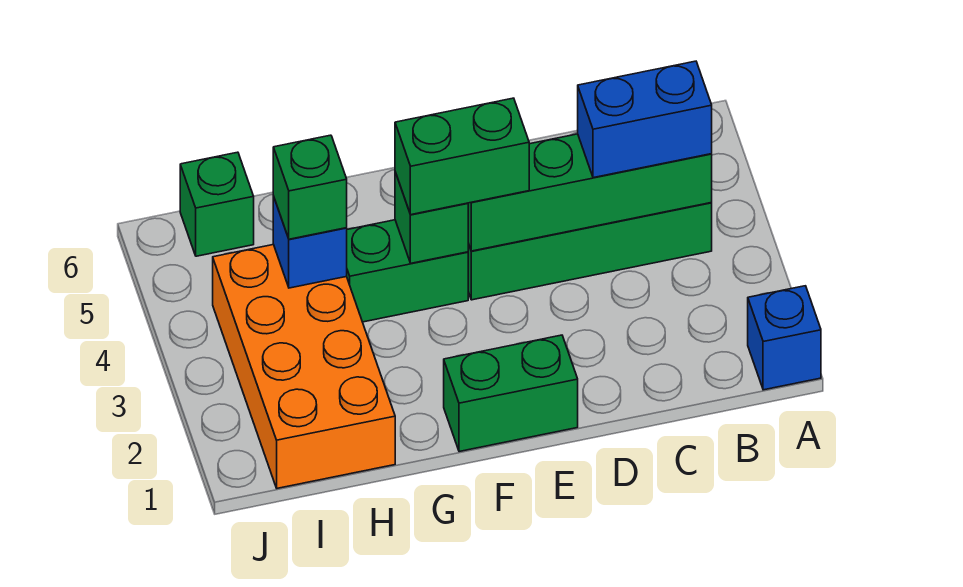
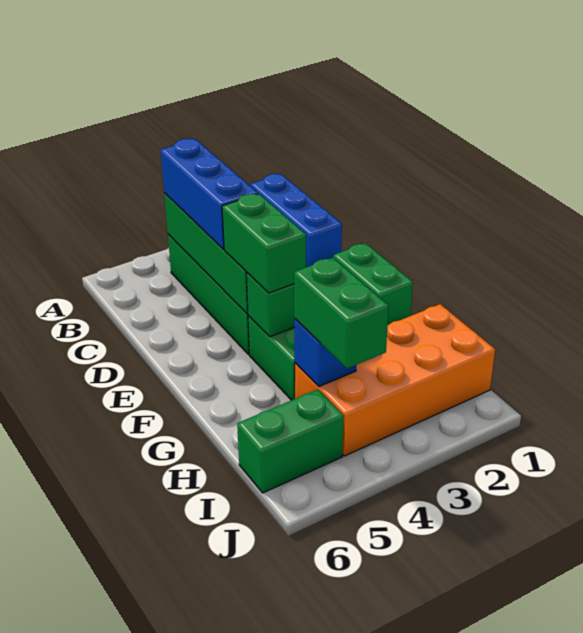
blue 1x1 brick [748,286,821,390] -> blue 1x3 brick [251,174,342,267]
blue 1x2 brick [578,61,712,178] -> blue 1x3 brick [161,139,258,249]
green 1x1 brick [273,135,347,239] -> green 1x2 brick [294,258,389,368]
green 1x1 brick [180,152,254,256] -> green 1x2 brick [237,390,344,493]

